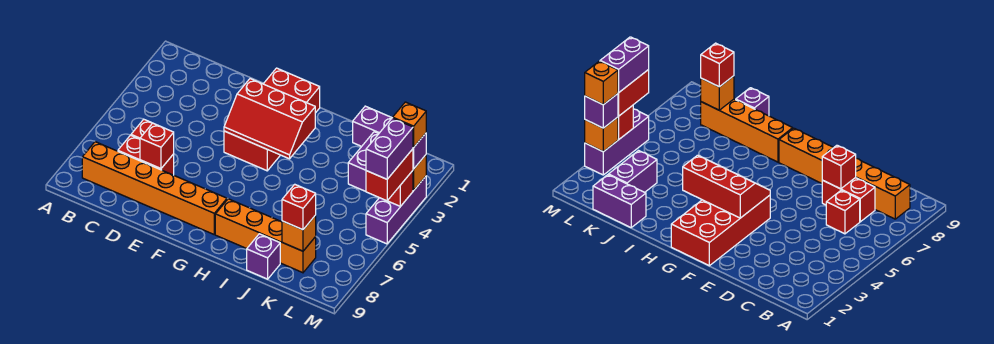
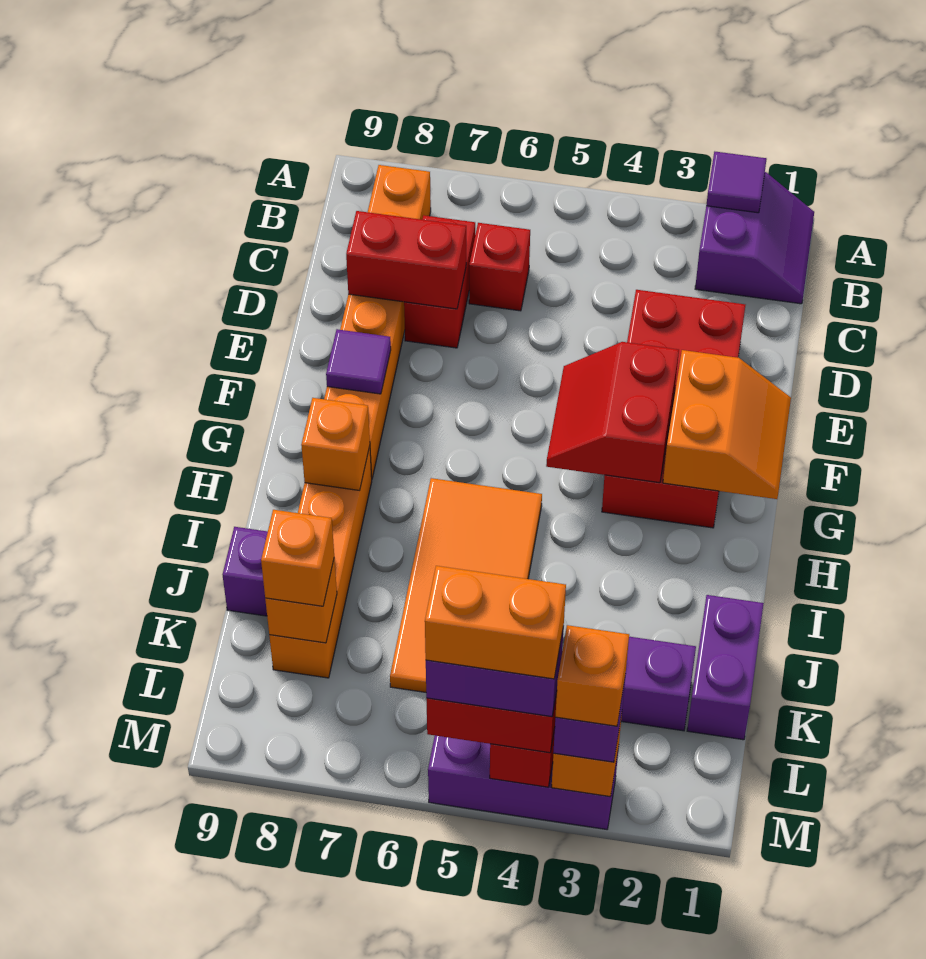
none -> purple 2x2 slope [695,172,814,304]
none -> purple 1x1 tile [706,152,766,213]
red 1x1 brick [140,123,174,169] -> red 1x2 brick [346,211,466,309]
red 2x4 brick [224,68,320,171] -> red 2x4 brick turned to [602,290,745,528]
none -> orange 2x2 slope [663,350,791,499]
red 2x3 slope [224,79,315,159] -> red 2x2 slope [546,342,679,483]
none -> purple 1x1 tile [326,329,391,394]
none -> orange 2x4 tile [390,478,542,692]
none -> orange 1x1 brick [301,398,370,490]
red 1x1 brick [282,184,316,230] -> orange 1x1 brick [261,510,334,606]
none -> orange 1x2 brick [425,566,566,679]

